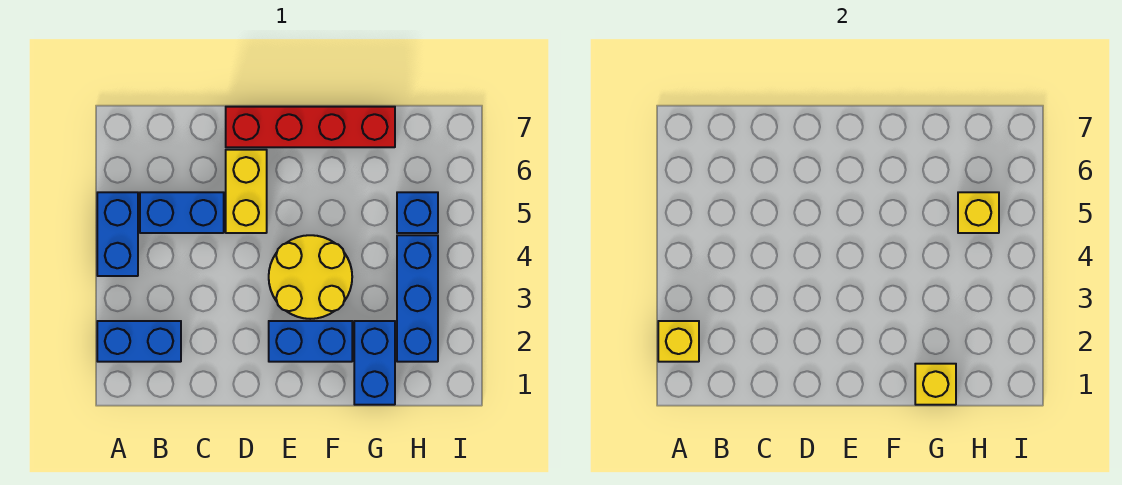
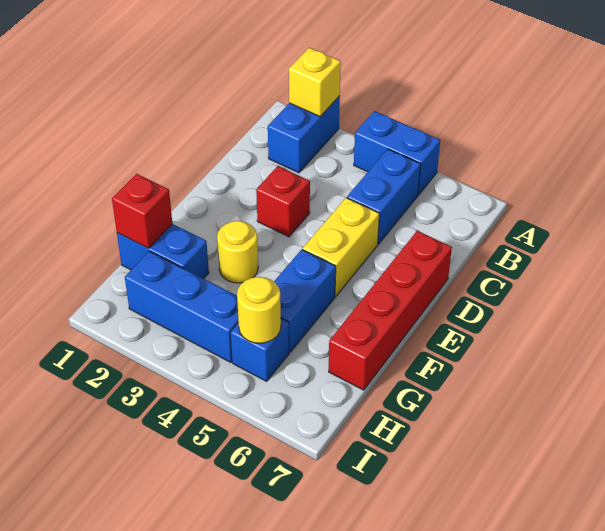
none -> red 1x1 brick [256,166,310,237]
yellow 1x2 brick [226,150,267,233] -> yellow 1x2 brick turned to [303,198,379,297]
blue 1x2 brick [269,321,352,362] -> blue 1x2 brick moved to [274,250,336,352]
yellow 2x2 round brick [269,235,352,319] -> yellow 1x1 round brick [217,221,258,283]
yellow 1x1 brick [915,364,956,405] -> red 1x1 brick [112,174,172,248]
yellow 1x1 brick [958,192,999,233] -> yellow 1x1 round brick [237,277,281,343]

